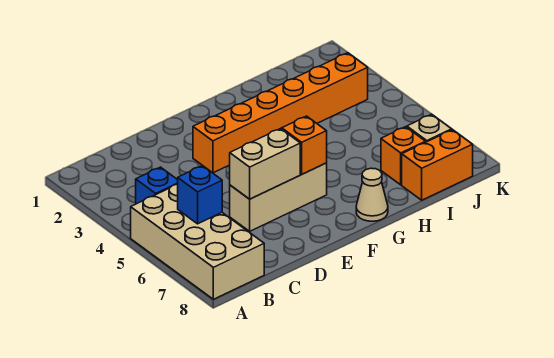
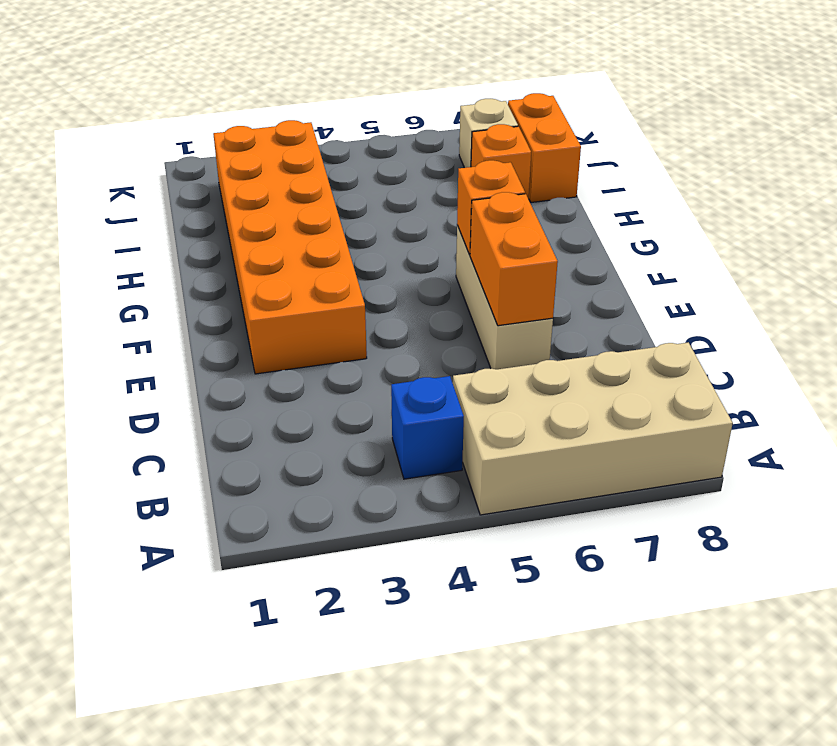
blue 1x1 brick [178,166,222,224] -> none
tan 1x2 brick [230,129,300,199] -> orange 1x2 brick [470,192,558,326]
orange 1x6 brick [193,53,368,173] -> orange 2x6 brick [214,120,367,374]
tan 1x1 cone [356,168,388,221] -> none

